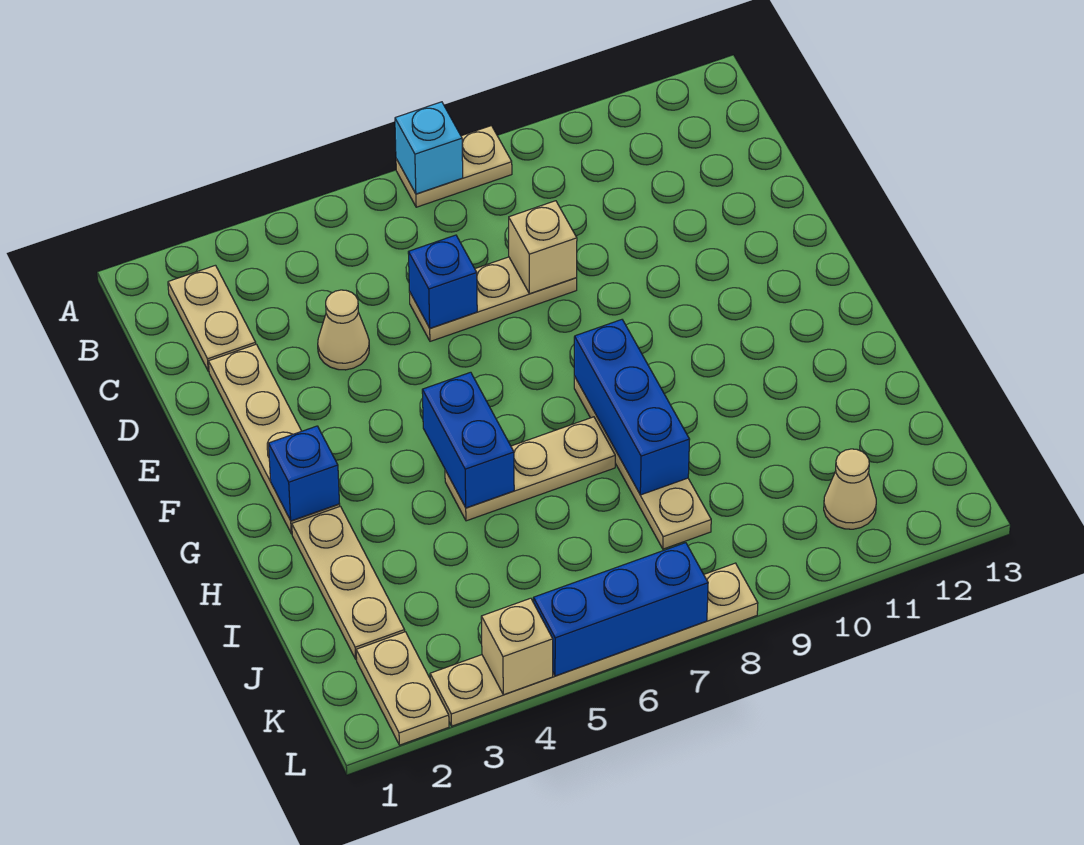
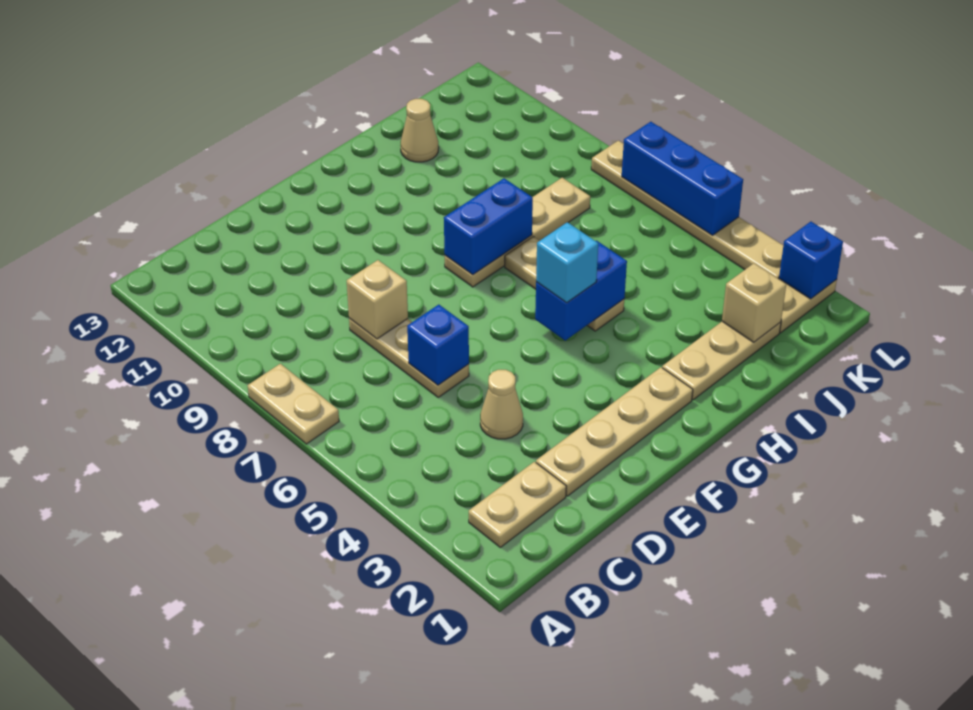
cyan 1x1 brick [395,102,463,194] -> cyan 1x1 brick moved to [536,222,598,303]
blue 1x1 brick [269,426,340,521] -> blue 1x1 brick moved to [779,222,843,299]
blue 1x3 brick [574,320,690,495] -> blue 1x2 brick [444,178,533,275]
tan 1x1 cone [824,449,876,529] -> tan 1x1 cone moved to [401,99,439,162]
tan 1x1 brick [481,598,553,695] -> tan 1x1 brick moved to [722,263,786,342]

